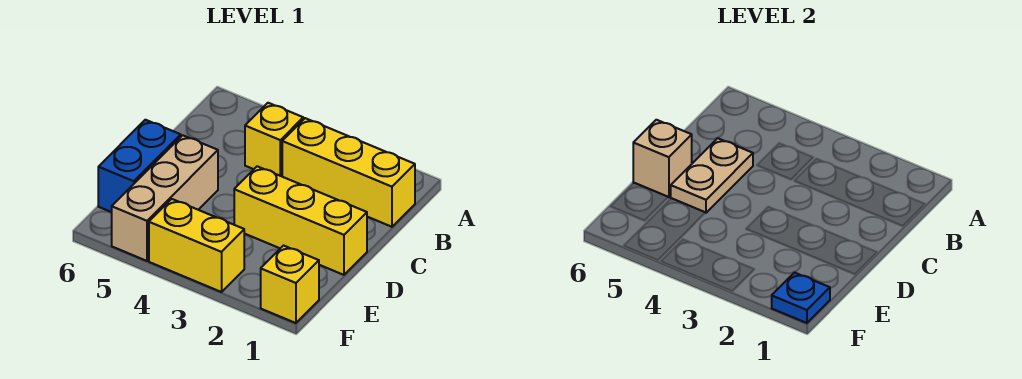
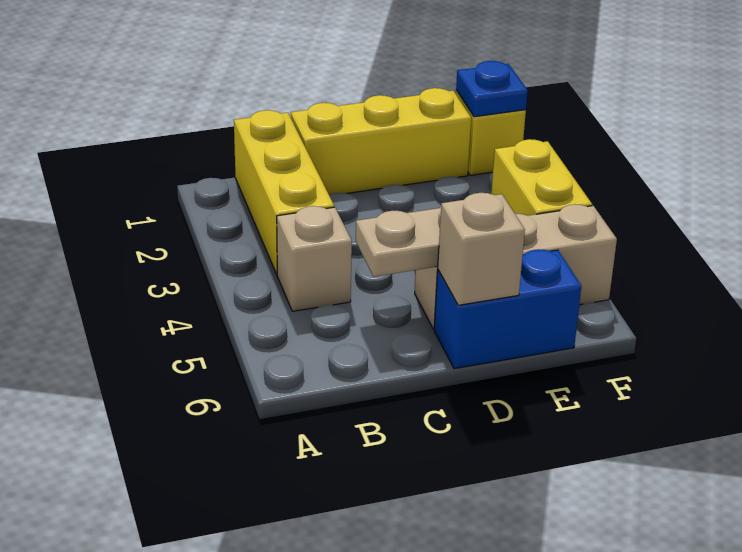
yellow 1x1 brick [245,103,303,176] -> tan 1x1 brick [277,206,352,311]
yellow 1x3 brick [234,166,367,275] -> yellow 1x3 brick turned to [291,88,471,195]

